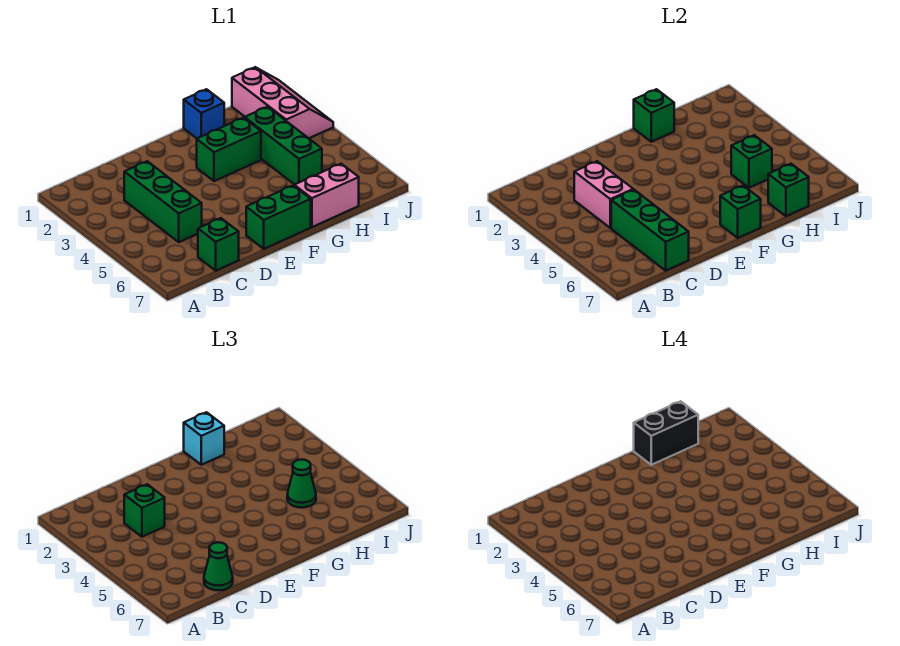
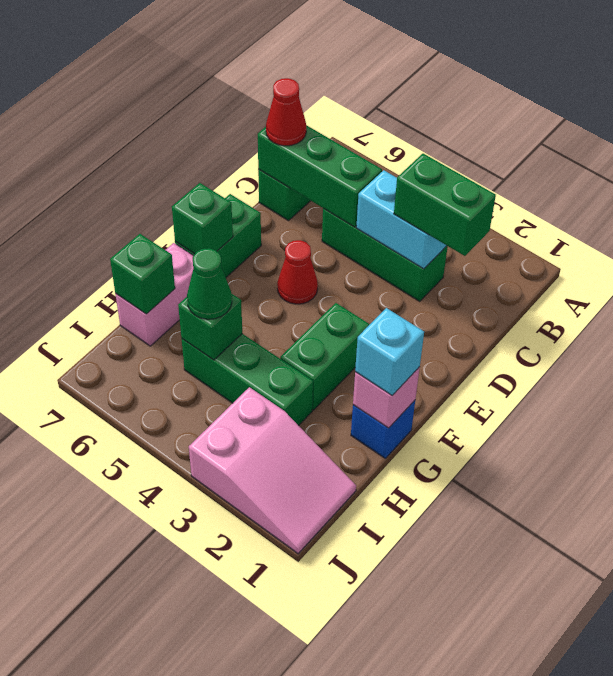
pink 1x2 brick [574,161,633,228] -> cyan 1x2 brick [356,170,447,269]
green 1x1 brick [124,484,165,537] -> green 1x2 brick [394,154,496,256]
green 1x1 cone [204,542,233,590] -> red 1x1 cone [266,78,306,146]
none -> red 1x1 cone [277,240,318,304]
green 1x1 brick [634,89,674,142] -> pink 1x1 brick [353,367,420,428]
black 1x2 brick [634,401,698,465] -> none
pink 2x3 slope [232,67,333,138] -> pink 2x3 slope turned to [189,387,356,554]

